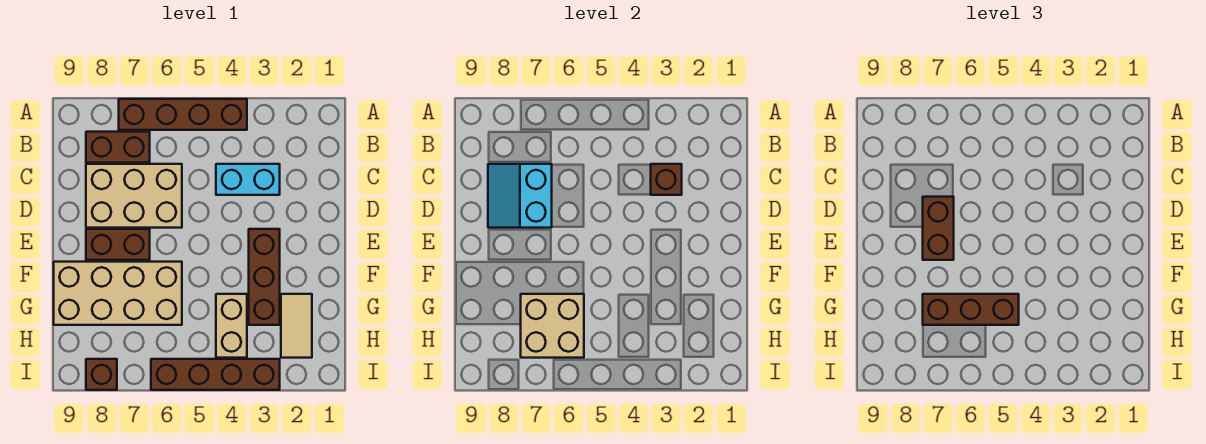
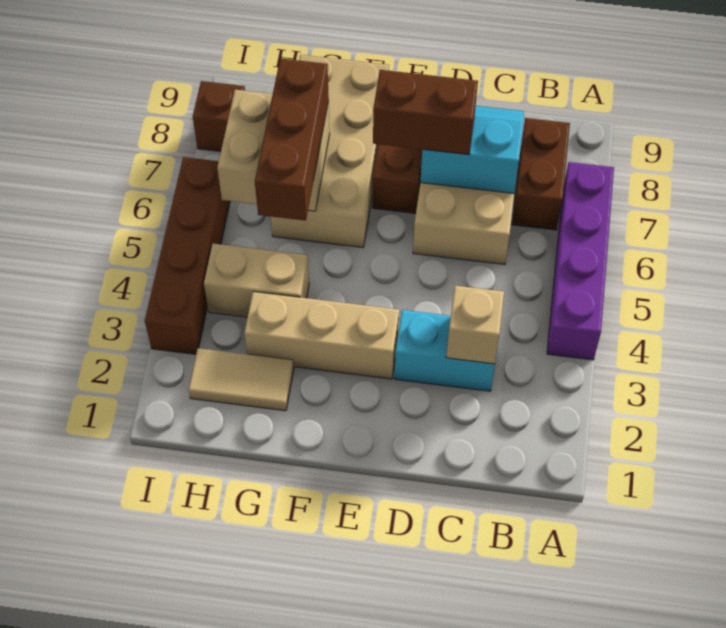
brown 1x4 brick [119,99,247,130] -> purple 1x4 brick [547,162,614,360]
cyan 1x2 brick [216,164,280,195] -> cyan 1x2 brick turned to [394,310,495,391]
brown 1x1 brick [651,164,682,195] -> tan 1x1 brick [446,286,504,364]
brown 1x3 brick [249,229,280,325] -> tan 1x3 brick [244,292,399,379]

